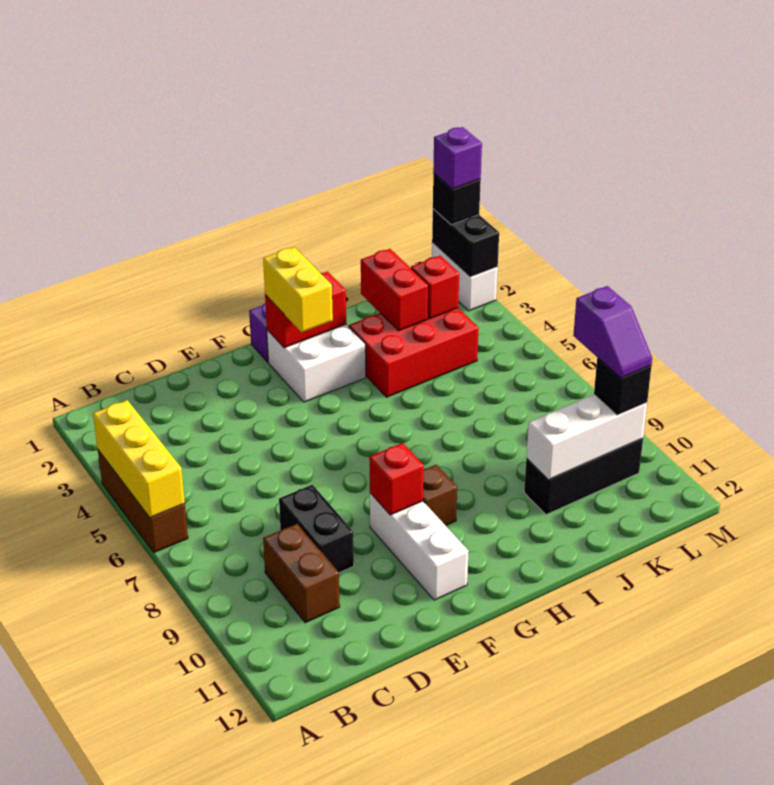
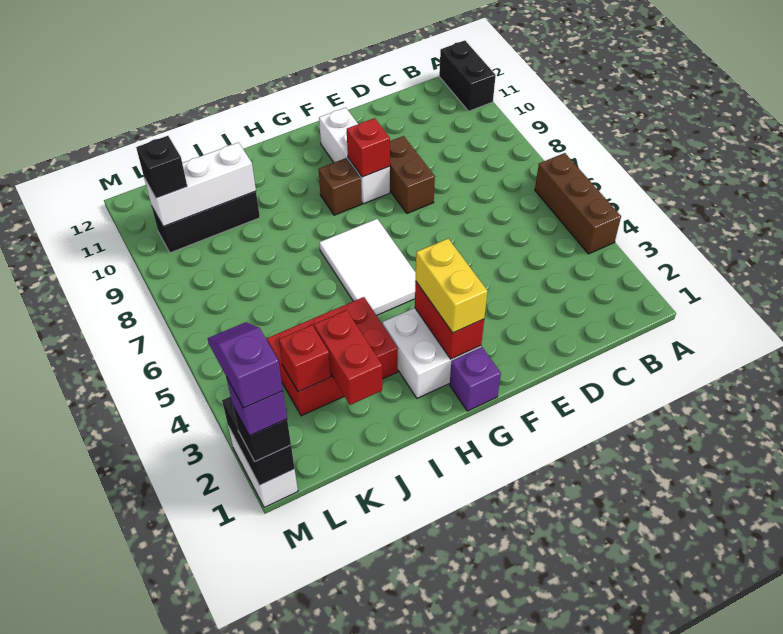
yellow 1x3 brick [93,400,185,517] -> none
brown 1x2 brick [263,523,340,623] -> brown 1x2 brick moved to [390,136,435,213]
black 1x2 brick [279,485,354,573] -> black 1x2 brick moved to [439,41,496,111]
red 1x2 brick [265,272,346,348] -> red 1x2 brick turned to [415,281,484,359]
none -> white 2x3 tile [319,219,416,315]
purple 1x2 slope [573,286,652,378] -> purple 1x2 slope moved to [208,322,283,408]

